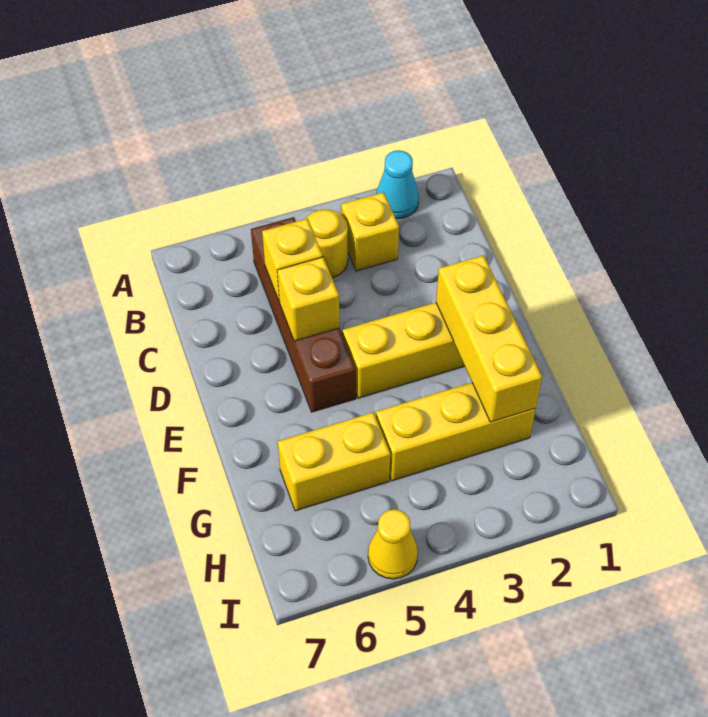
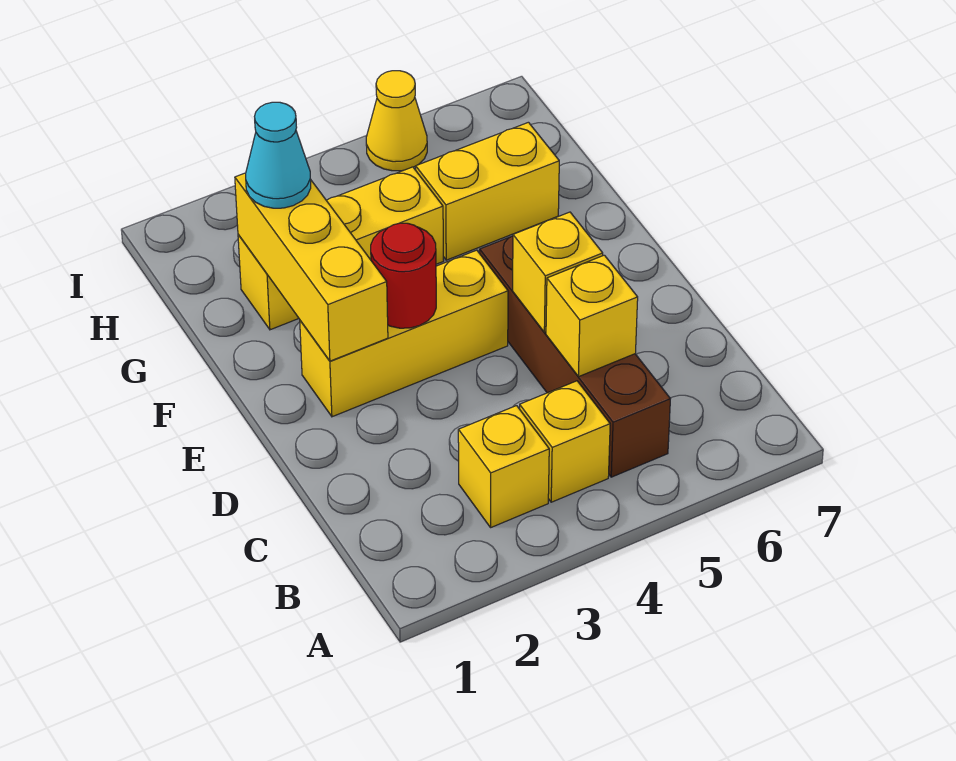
cyan 1x1 cone [376,150,419,219] -> cyan 1x1 cone moved to [246,102,311,208]
yellow 1x1 round brick [306,209,348,278] -> yellow 1x1 brick [520,381,610,502]
none -> red 1x1 round brick [371,223,436,328]

